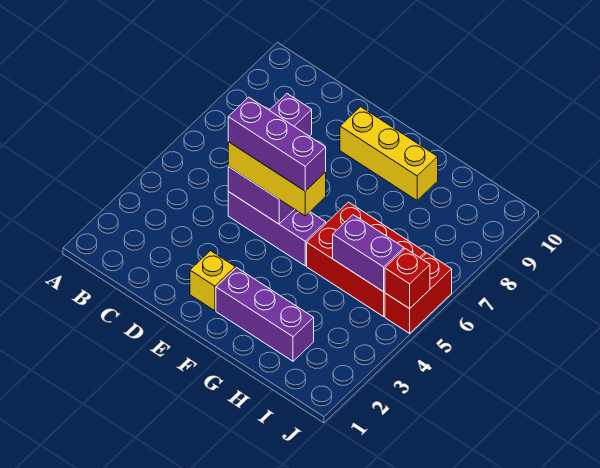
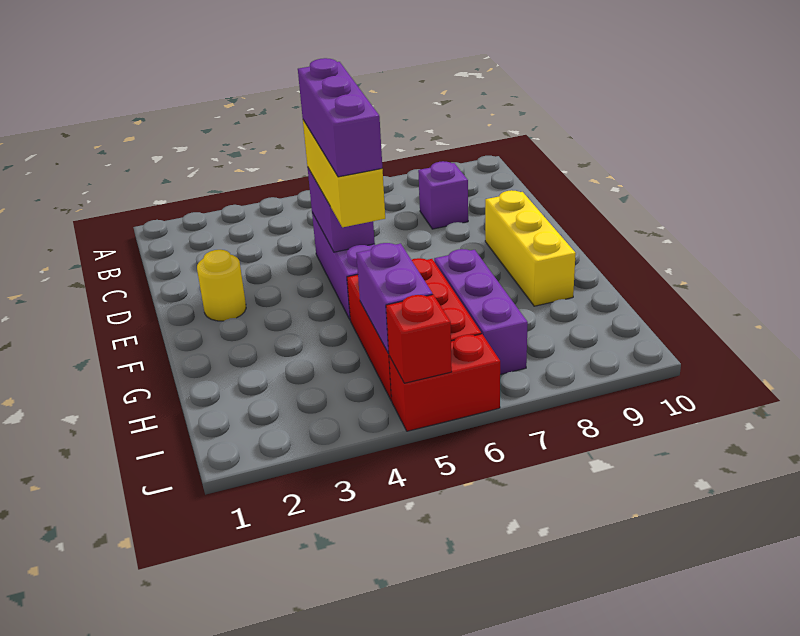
yellow 1x1 brick [190,251,235,311] -> yellow 1x1 round brick [197,250,246,321]
purple 1x3 brick [216,268,314,361] -> purple 1x3 brick moved to [434,249,528,374]

